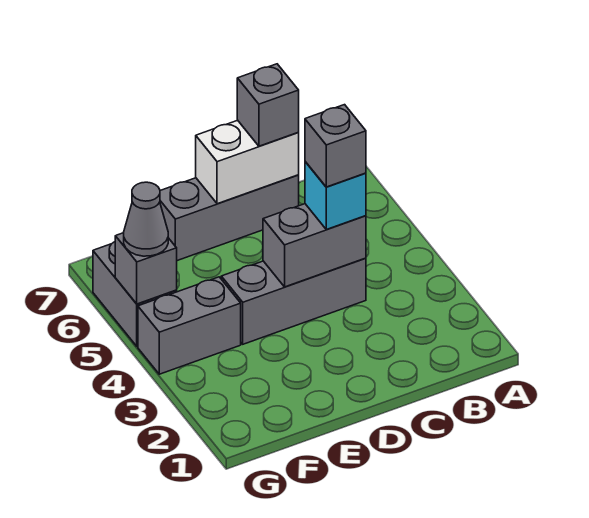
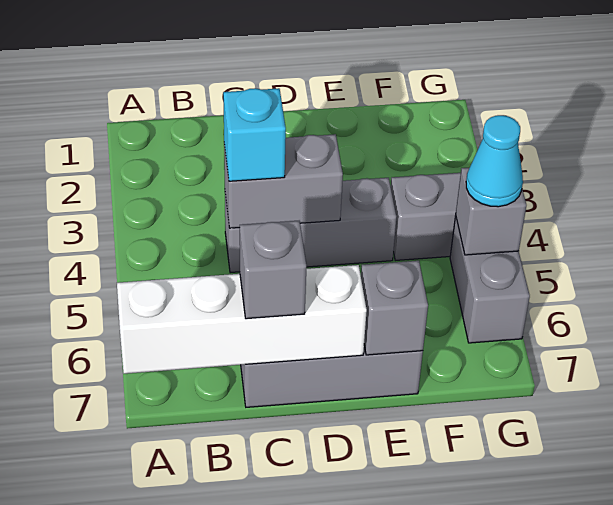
grey 1x1 brick [305,105,366,187] -> grey 1x1 brick moved to [361,261,428,355]
white 1x2 brick [196,120,299,204] -> white 1x4 brick [117,265,367,374]
grey 1x1 cone [124,182,168,256] -> cyan 1x1 cone [466,115,523,207]

